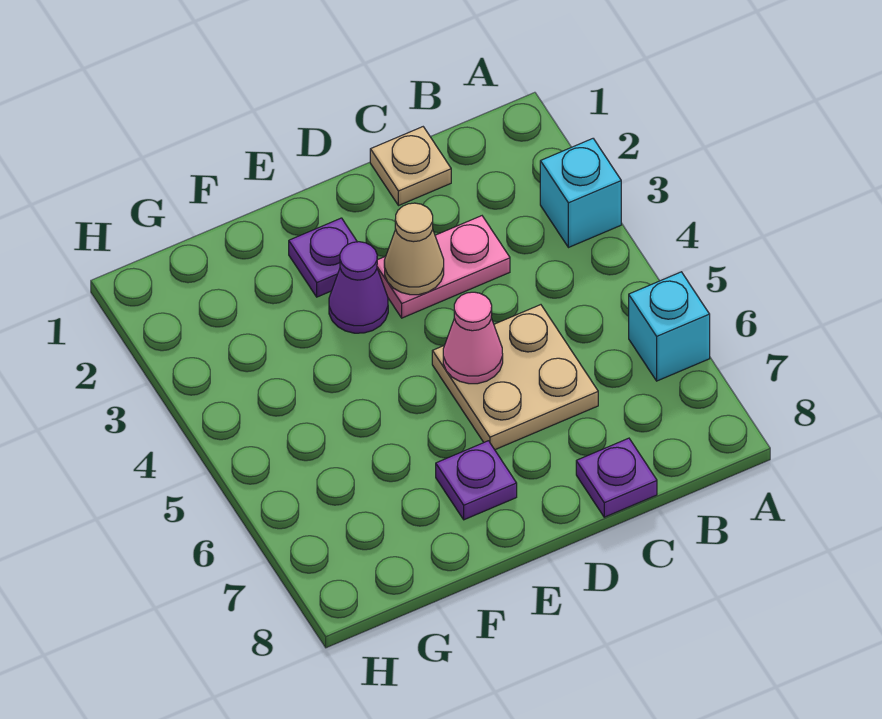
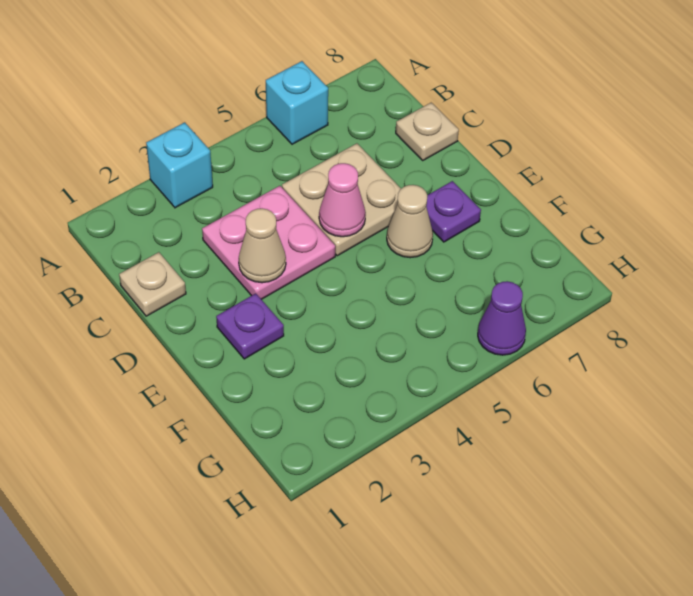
pink 1x2 plate [377,216,510,318] -> pink 2x2 plate [202,186,335,299]
purple 1x1 plate [576,438,657,517] -> tan 1x1 plate [396,103,459,160]
purple 1x1 cone [329,242,388,333] -> purple 1x1 cone moved to [478,281,526,355]
none -> tan 1x1 cone [387,185,433,258]

